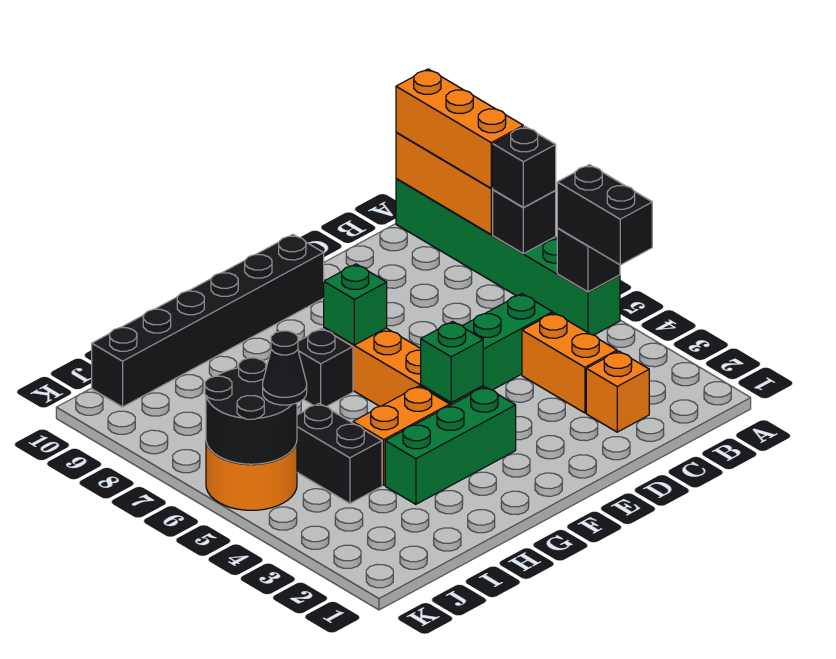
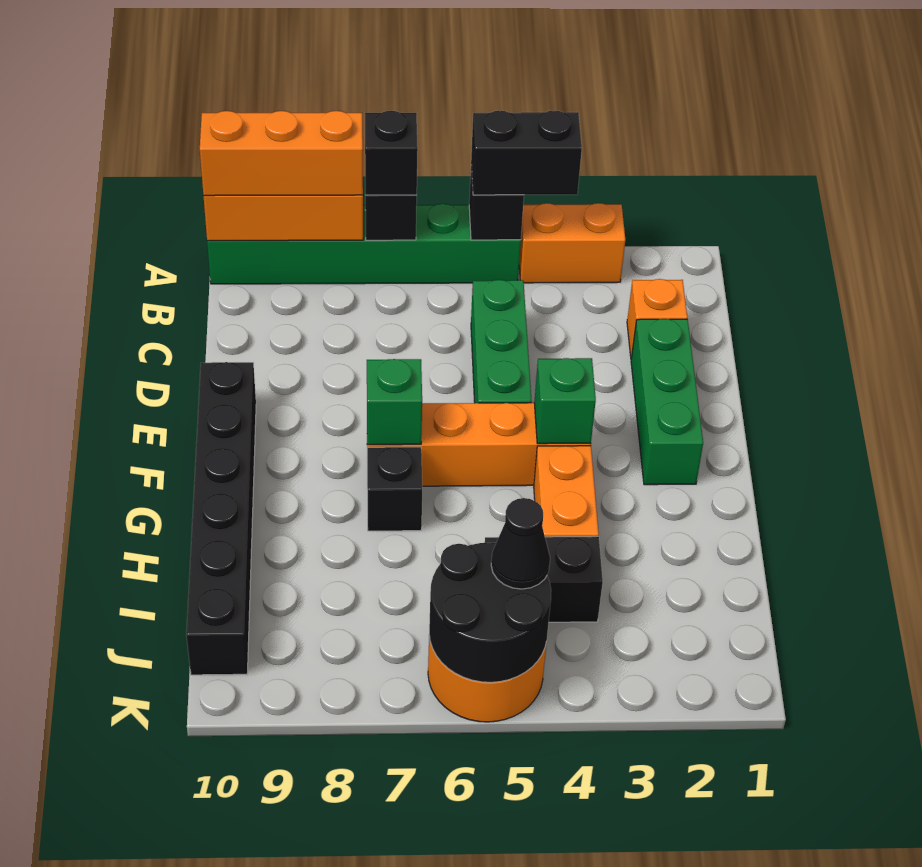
orange 1x2 brick [522,313,617,413] -> orange 1x2 brick moved to [519,203,625,283]
green 1x3 brick [385,387,516,504] -> green 1x3 brick moved to [631,319,703,485]

